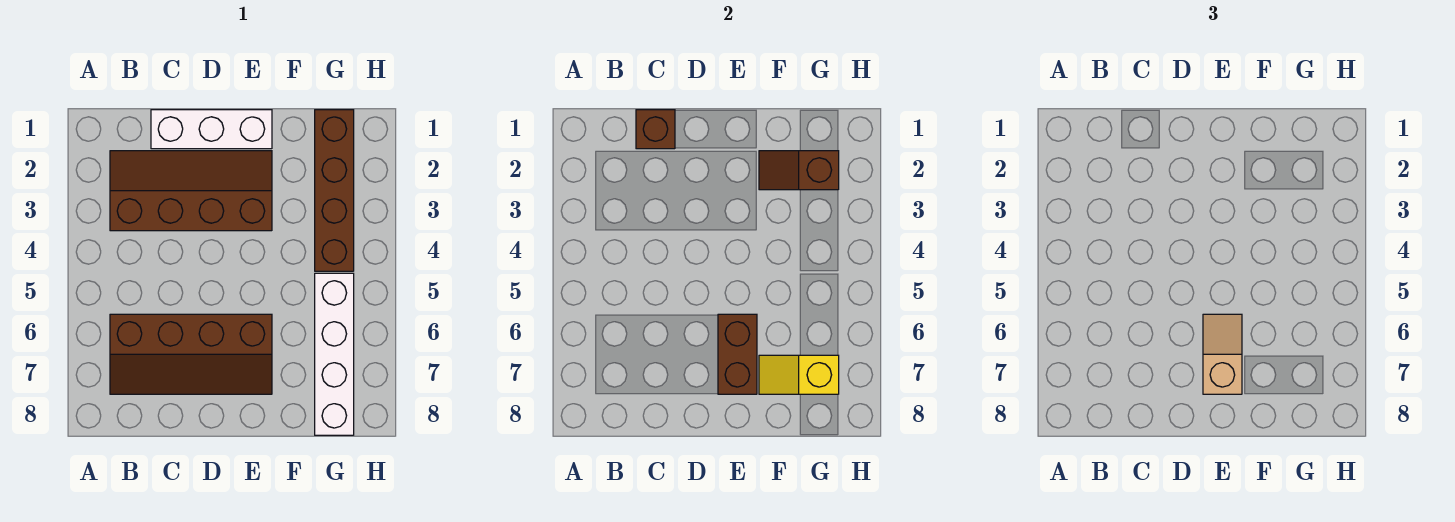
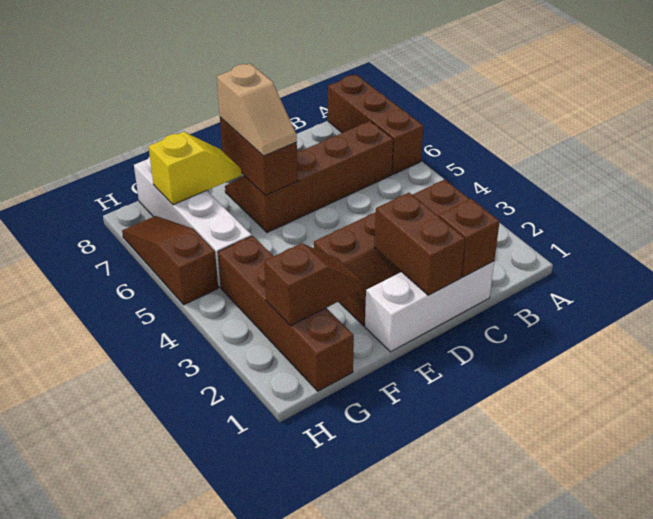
none -> brown 1x3 brick [328,75,424,174]
none -> brown 1x2 brick [374,193,465,295]
none -> brown 1x3 slope [122,216,218,305]

